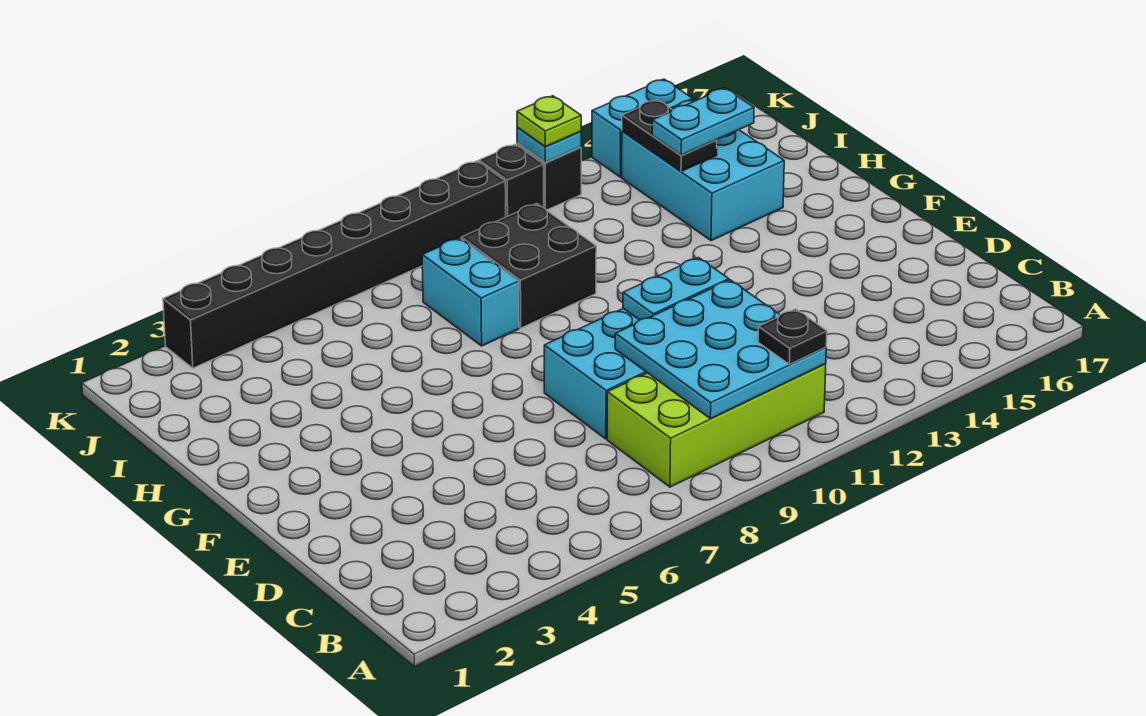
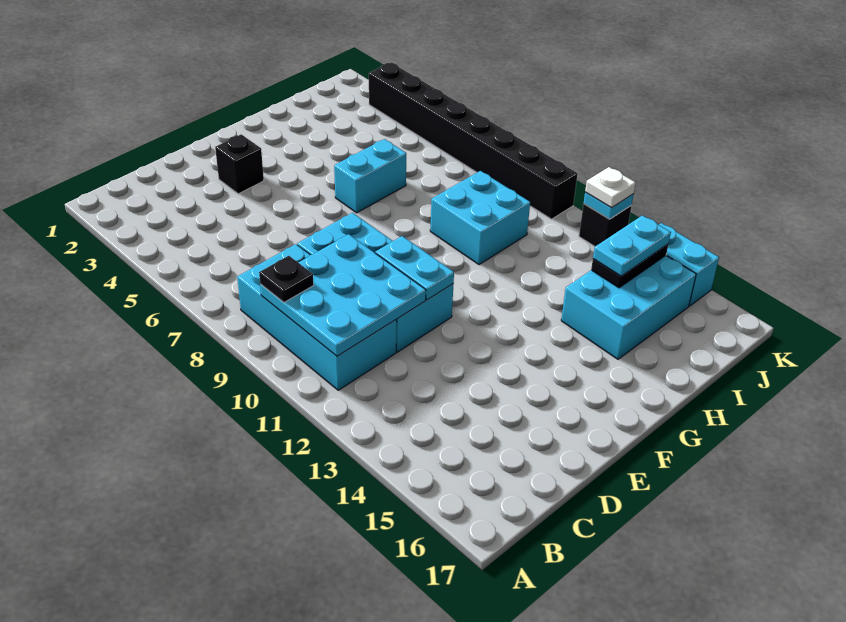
lime 2x4 brick [607,364,826,487] -> cyan 2x4 brick [237,244,397,390]
black 1x1 plate [758,309,827,364] -> black 1x1 plate moved to [259,256,314,302]
cyan 1x2 brick [422,238,519,346] -> cyan 1x2 brick moved to [334,139,406,213]
black 2x2 brick [461,204,596,328] -> cyan 2x2 brick [430,171,530,265]
cyan 1x2 plate [652,88,754,155] -> cyan 1x2 plate turned to [593,215,671,276]
black 1x1 brick [479,144,544,217] -> black 1x1 brick moved to [215,134,264,194]
lime 1x1 plate [517,96,581,147] -> white 1x1 plate [585,167,636,208]

